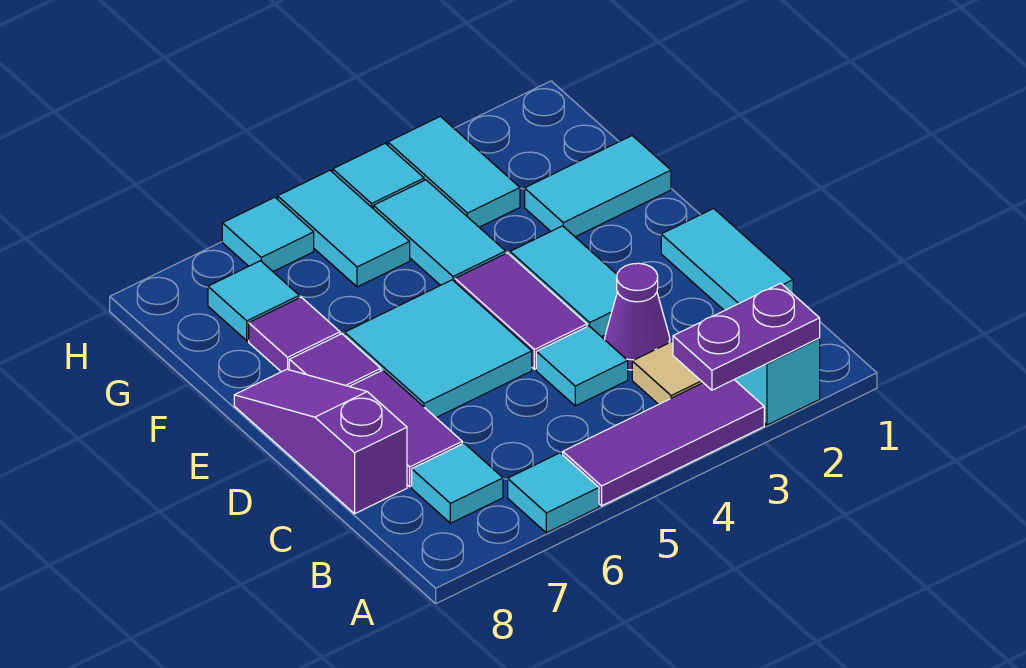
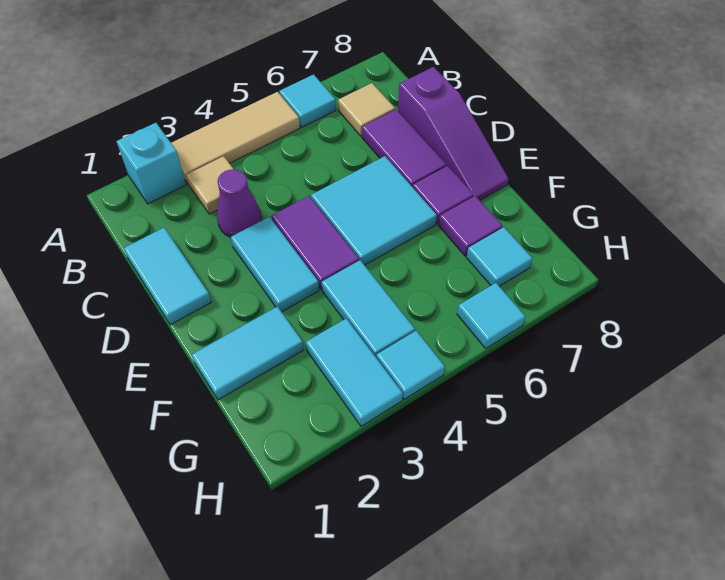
purple 1x2 plate [673,283,820,390] -> none
purple 1x3 tile [563,380,764,506] -> tan 1x3 tile [171,92,300,183]
cyan 1x1 tile [412,443,503,523] -> tan 1x1 tile [338,83,395,136]
cyan 1x1 tile [536,326,628,406] -> none
cyan 1x2 tile [278,170,410,287] -> none

